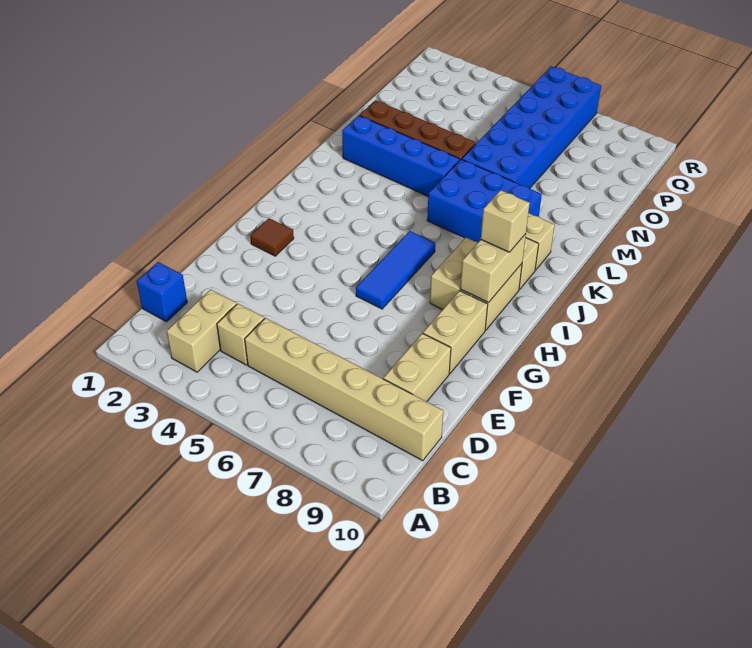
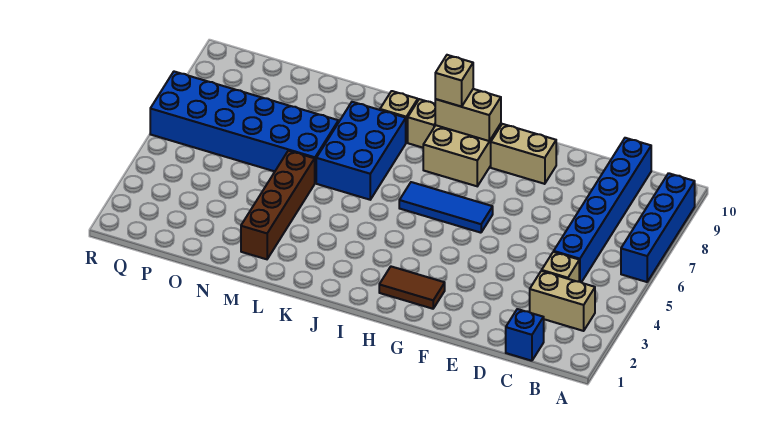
tan 1x6 brick [245,318,443,461] -> blue 1x6 brick [554,138,651,282]
tan 1x2 brick [383,333,451,402] -> none
brown 1x1 tile [250,218,294,256] -> brown 1x2 tile [379,267,445,309]
blue 1x4 brick [342,116,460,196] -> blue 1x4 brick moved to [621,173,695,282]

